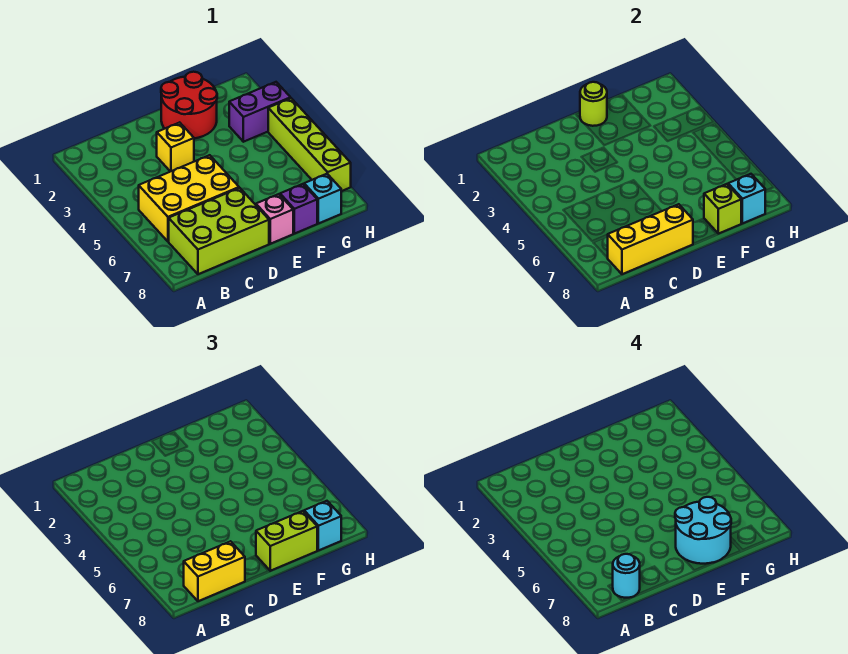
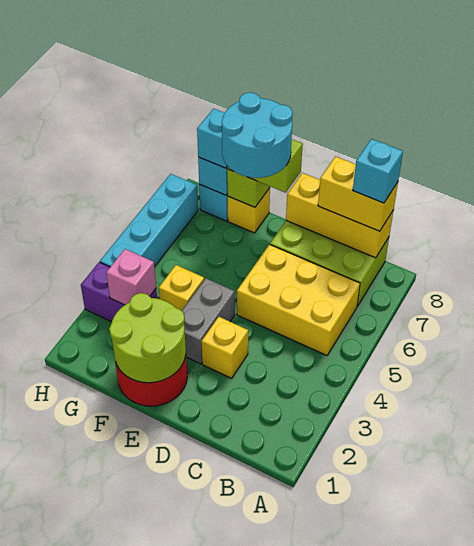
cyan 1x1 round brick [613,554,640,598] -> cyan 1x1 brick [353,139,403,203]
lime 1x1 round brick [580,82,607,126] -> lime 2x2 round brick [109,293,186,383]
none -> grey 1x2 brick [182,278,235,364]
pink 1x1 brick [256,194,293,244] -> pink 1x1 brick moved to [106,249,156,305]
none -> yellow 1x1 brick [159,265,204,311]
purple 1x1 brick [280,184,317,234] -> yellow 1x1 brick [228,188,270,233]
lime 1x4 brick [268,98,351,191] -> cyan 1x4 brick [100,174,198,267]

